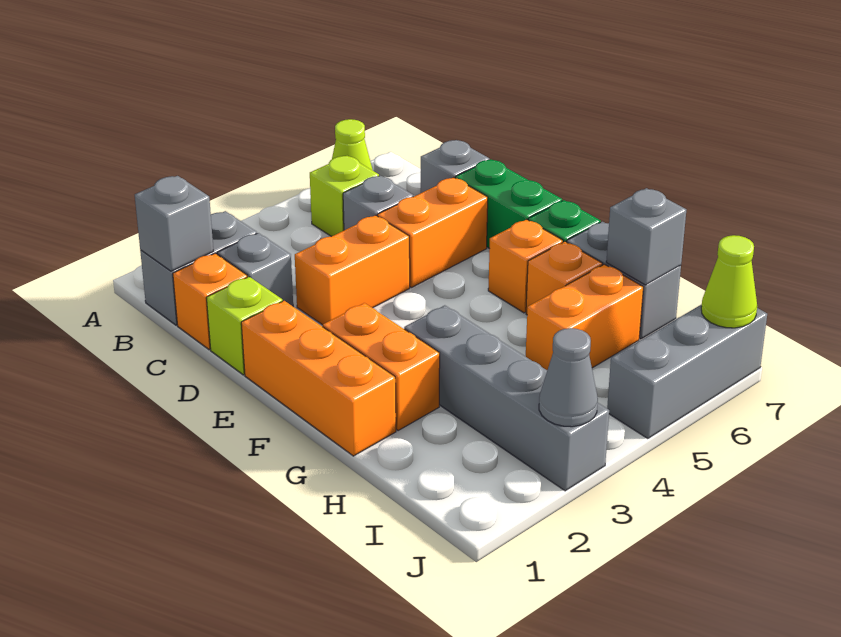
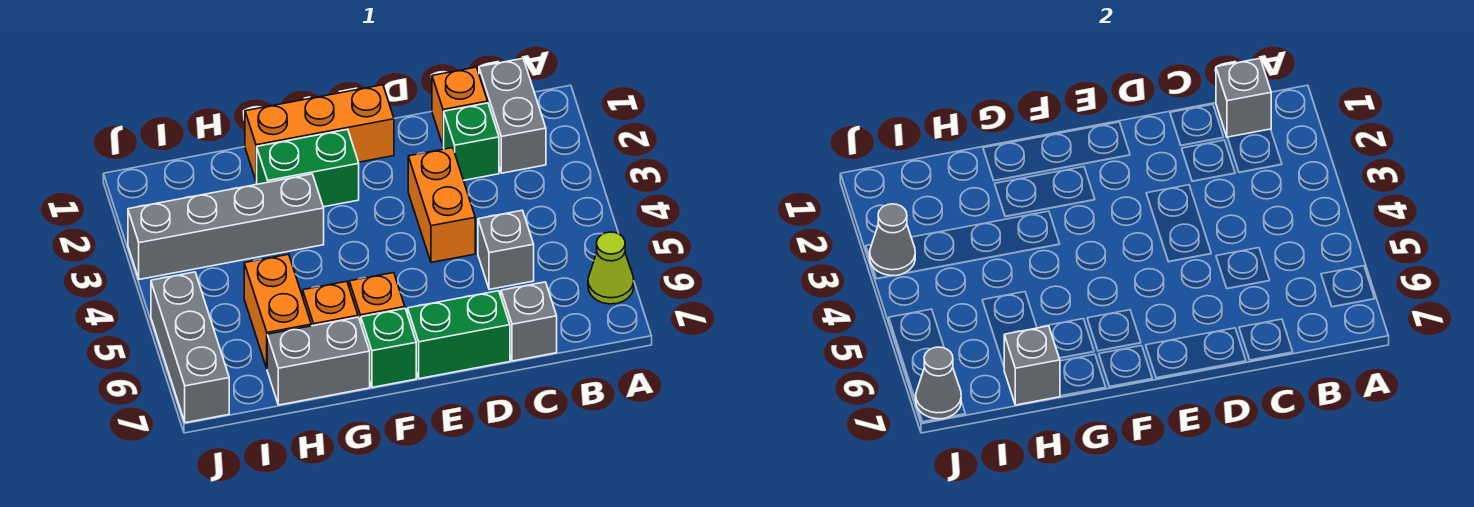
lime 1x1 brick [310,156,379,237] -> none
grey 1x1 brick [217,233,293,306] -> green 1x1 brick [444,103,499,180]
lime 1x1 brick [206,277,283,375] -> none
orange 1x2 brick [377,177,488,287] -> none
orange 1x2 brick [323,303,440,431] -> green 1x2 brick [257,129,359,207]
lime 1x1 cone [701,235,757,328] -> grey 1x1 cone [916,347,961,419]

